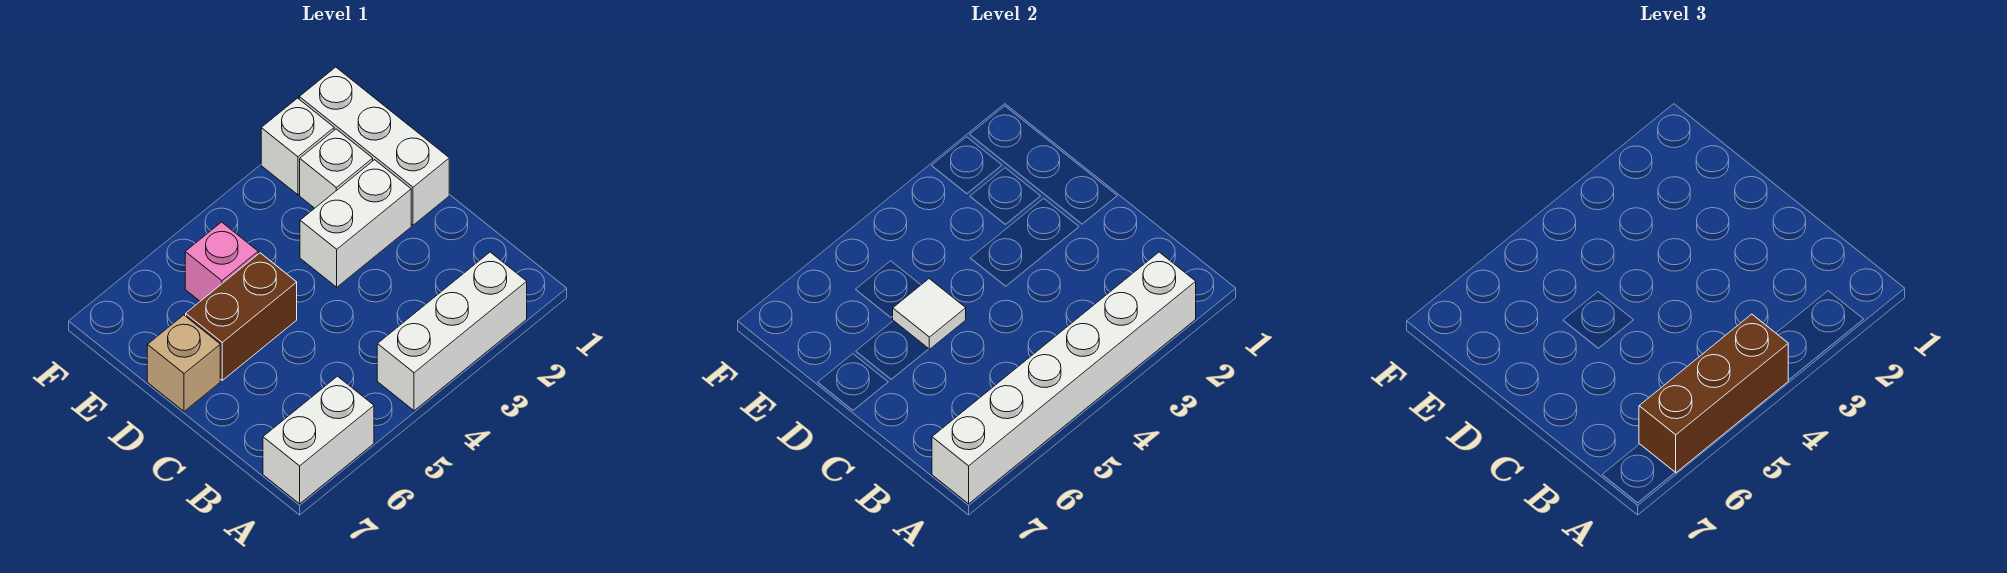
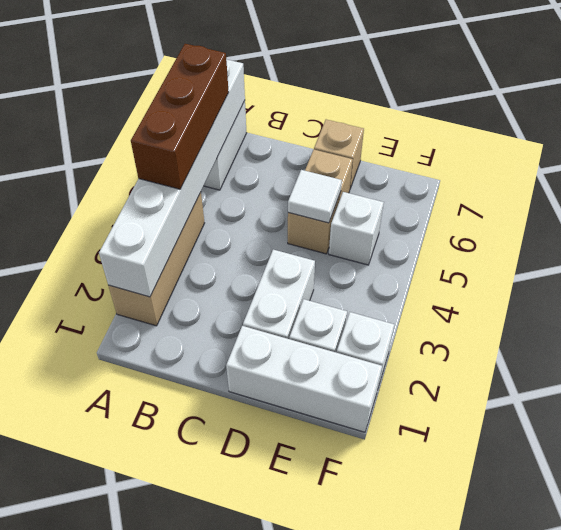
white 1x3 brick [377,252,527,411] -> tan 1x3 brick [108,192,204,326]
brown 1x2 brick [186,253,297,380] -> tan 1x2 brick [288,150,353,254]
pink 1x1 brick [185,222,258,301] -> white 1x1 brick [329,192,384,265]

